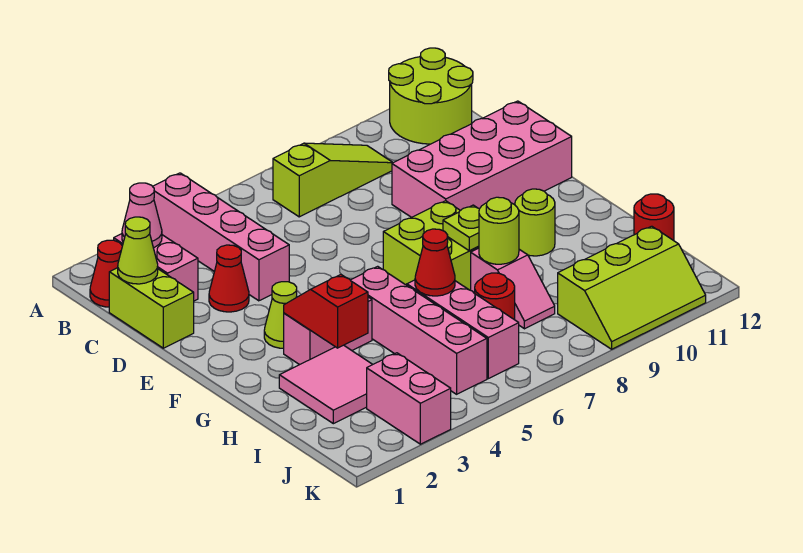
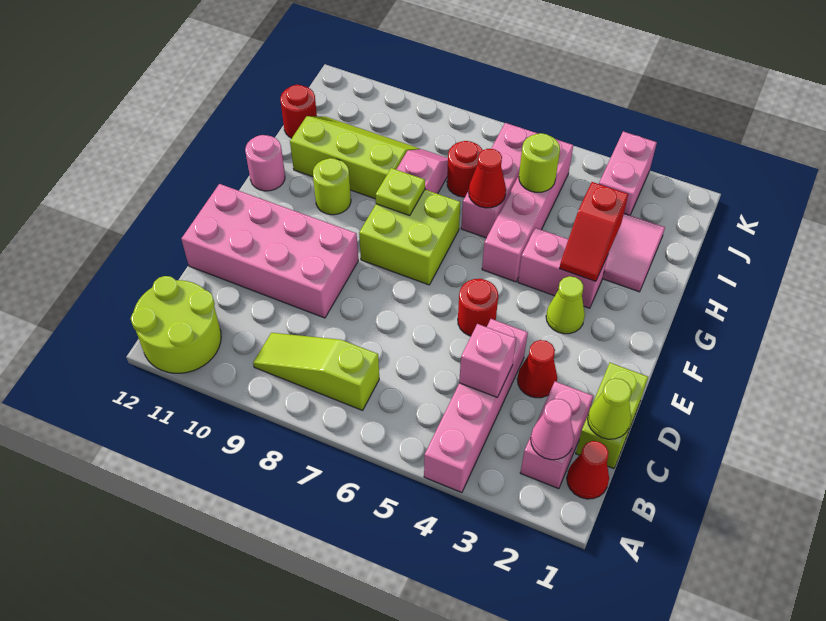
none -> pink 1x1 brick [459,324,516,397]
none -> red 1x1 round brick [458,279,498,336]
none -> pink 1x1 round brick [245,135,285,191]
lime 1x1 round brick [479,197,519,264] -> lime 1x1 round brick moved to [519,133,560,192]
lime 2x3 slope [558,226,706,349] -> lime 2x3 slope moved to [290,116,420,199]

